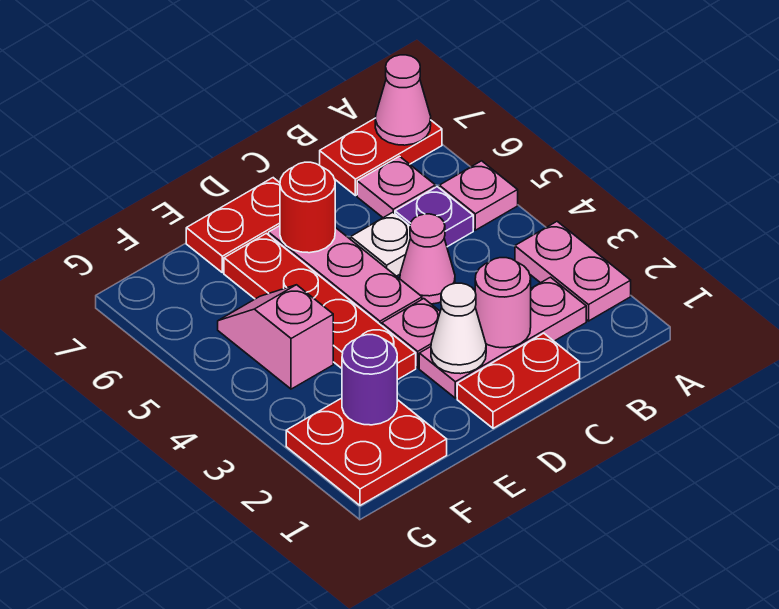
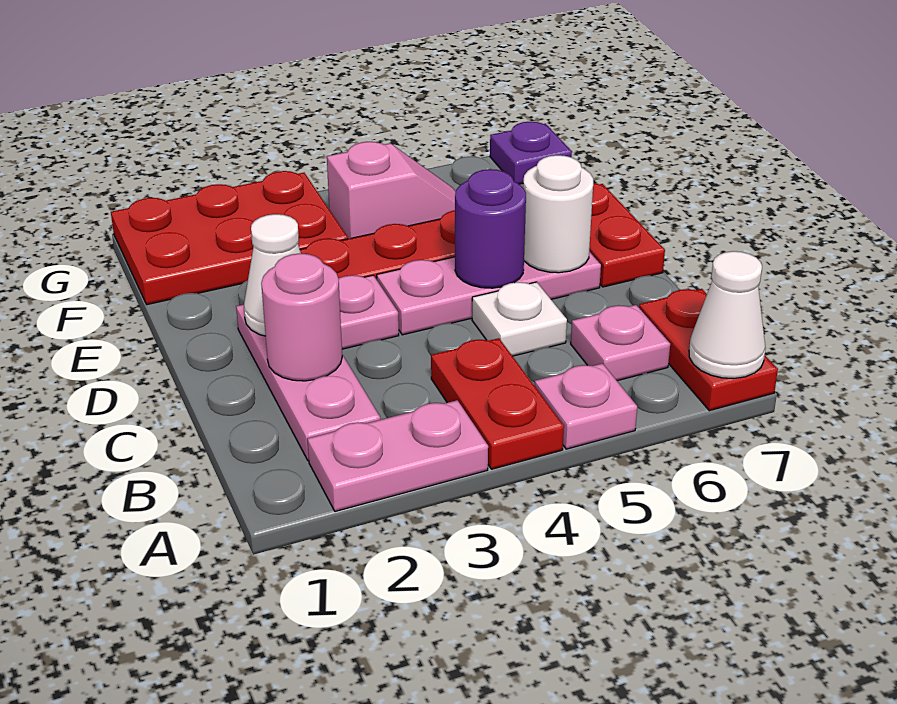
pink 1x1 cone [375,55,431,145] -> white 1x1 cone [689,251,766,379]
purple 1x1 plate [395,187,473,247] -> purple 1x1 plate moved to [490,122,572,184]
red 1x2 plate [457,333,580,428] -> red 1x2 plate moved to [431,338,564,469]
pink 1x1 cone [400,214,455,304] -> none
red 1x1 round brick [280,162,335,253] -> white 1x1 round brick [523,155,593,273]
red 2x2 plate [286,398,447,505] -> red 2x3 plate [111,171,348,305]
purple 1x1 round brick [342,335,397,425] -> purple 1x1 round brick moved to [455,169,526,288]

